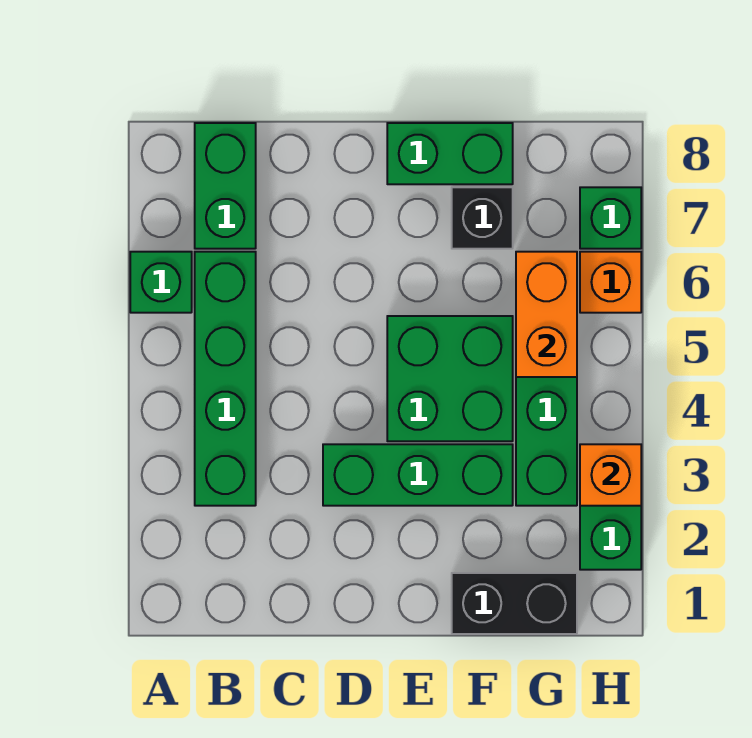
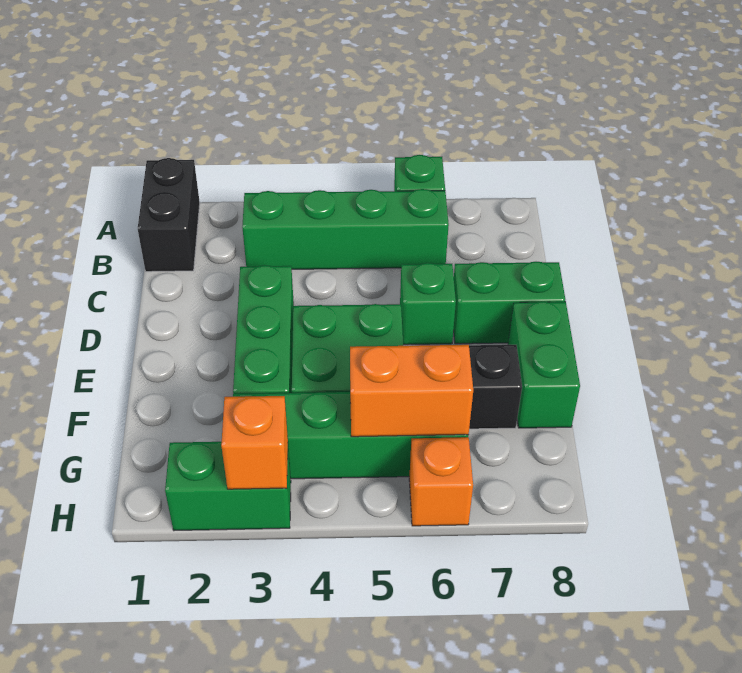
green 1x2 brick [195,123,256,249] -> green 1x2 brick moved to [454,262,565,344]
black 1x2 brick [452,573,577,634] -> black 1x2 brick moved to [138,158,200,272]
green 1x1 brick [580,187,641,249] -> green 1x1 brick moved to [400,263,456,345]

